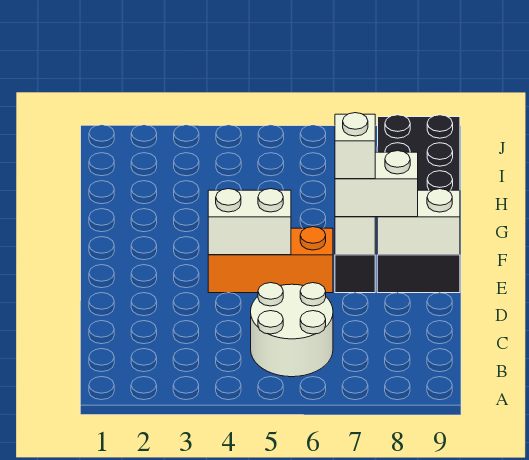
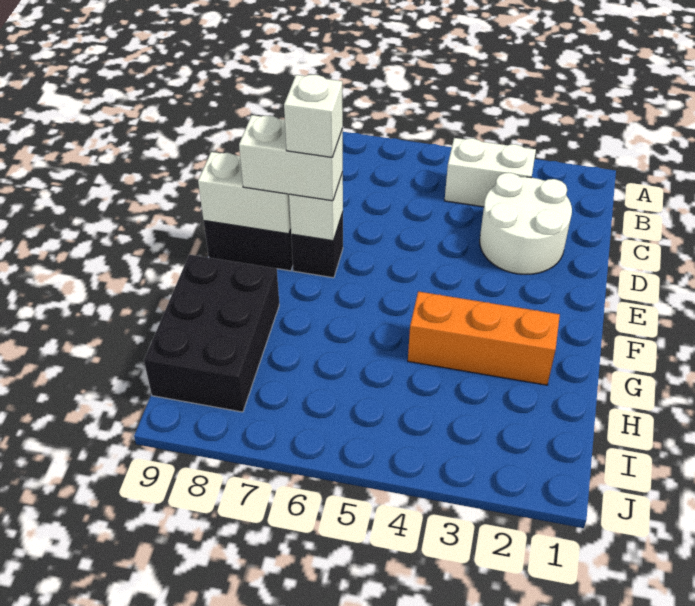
white 2x2 round brick [251,283,333,377] -> white 2x2 round brick moved to [480,173,572,274]
orange 1x3 brick [208,227,333,293] -> orange 1x3 brick moved to [408,291,560,385]
white 1x2 brick [208,189,291,255] -> white 1x2 brick moved to [445,138,536,207]

